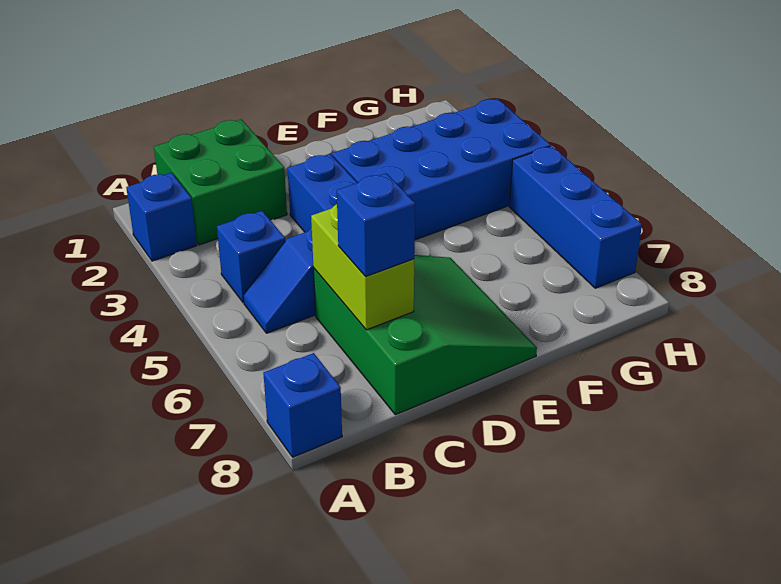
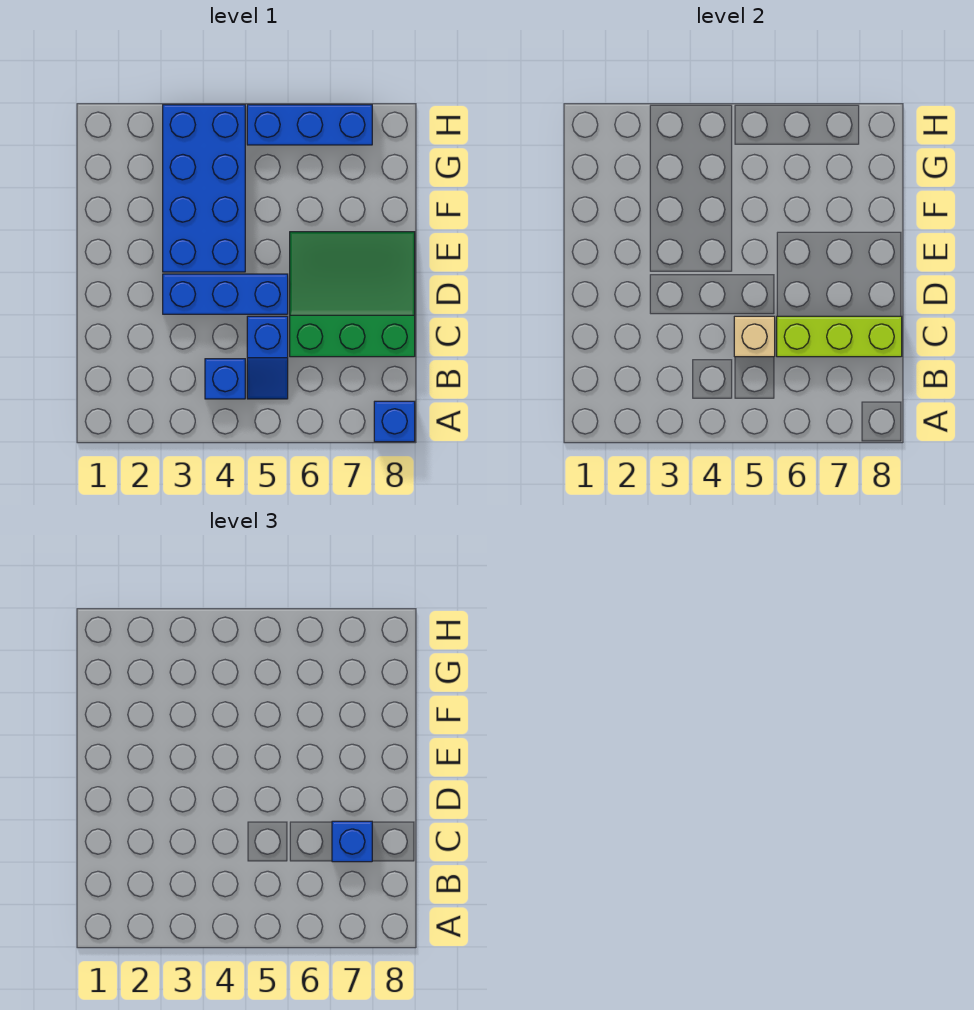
blue 1x1 brick [126,173,197,261] -> none
green 2x2 brick [154,119,287,245] -> none
none -> tan 1x1 brick [734,316,775,357]
lime 1x2 brick [311,204,414,330] -> lime 1x3 brick [777,316,902,357]

